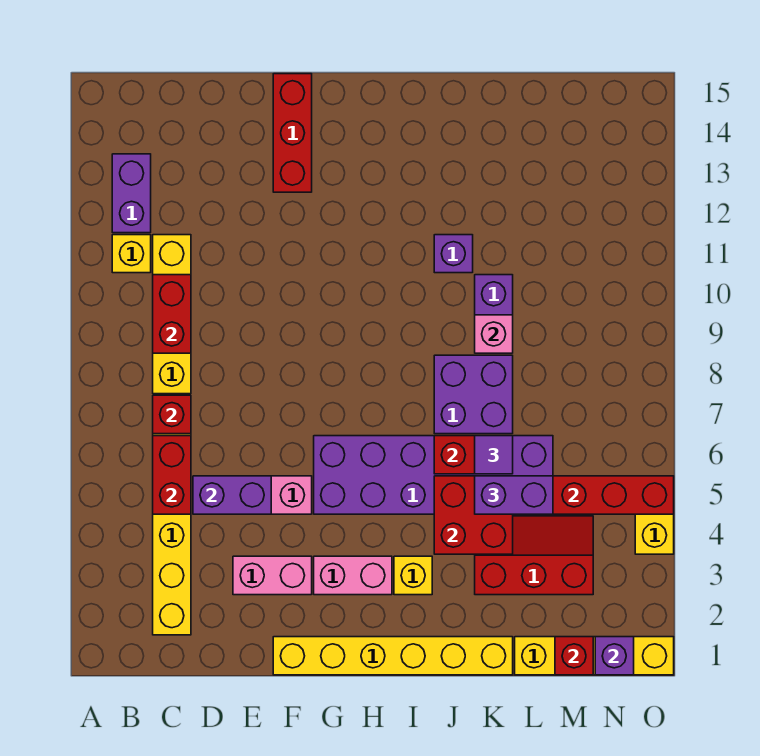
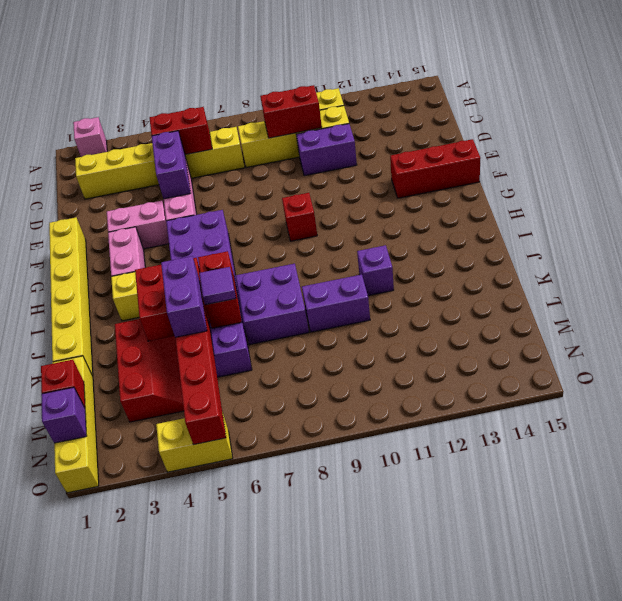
purple 1x2 brick [112,154,151,233] -> purple 1x2 brick moved to [296,124,357,176]
red 1x1 brick [153,395,191,434] -> red 1x1 brick moved to [282,193,317,241]
pink 1x2 brick [233,556,312,595] -> pink 1x2 brick turned to [107,201,169,249]
pink 1x1 brick [475,315,513,353] -> pink 1x1 brick moved to [73,117,107,157]

